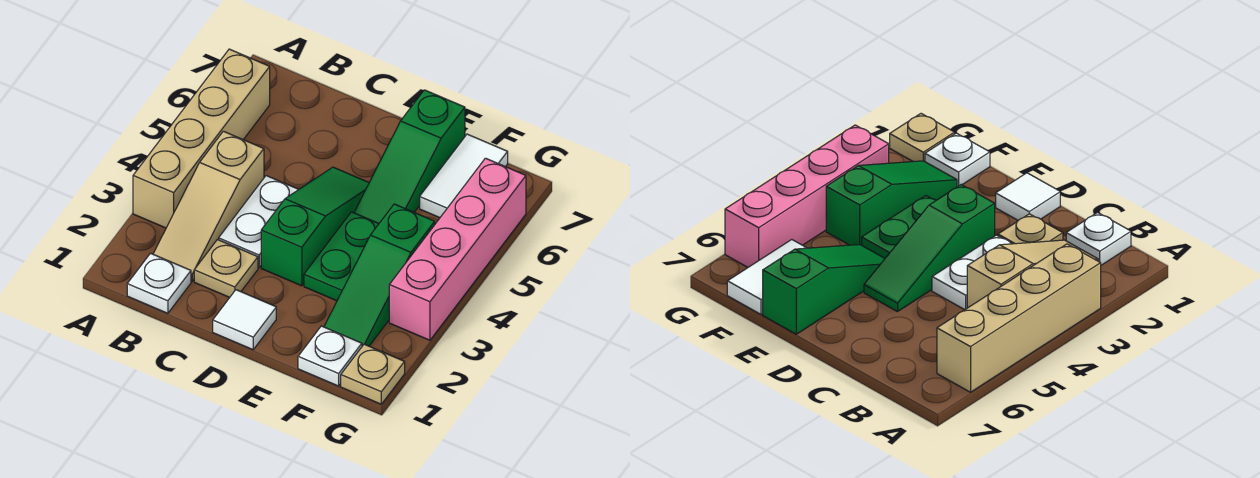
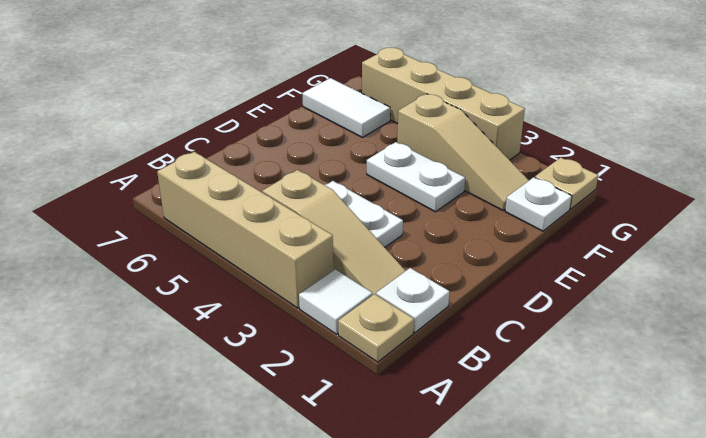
tan 1x1 plate [194,240,258,297] -> tan 1x1 plate moved to [338,294,414,362]
white 1x1 tile [213,290,276,350] -> white 1x1 tile moved to [299,269,372,334]
green 1x3 slope [261,167,369,286] -> none
green 1x2 plate [304,212,379,301] -> white 1x2 plate [367,142,465,212]
green 1x3 slope [354,90,465,223] -> none
green 1x3 slope [324,204,435,346] -> tan 1x3 slope [397,94,529,210]
pink 1x4 brick [389,158,526,340] -> tan 1x4 brick [362,47,525,160]

